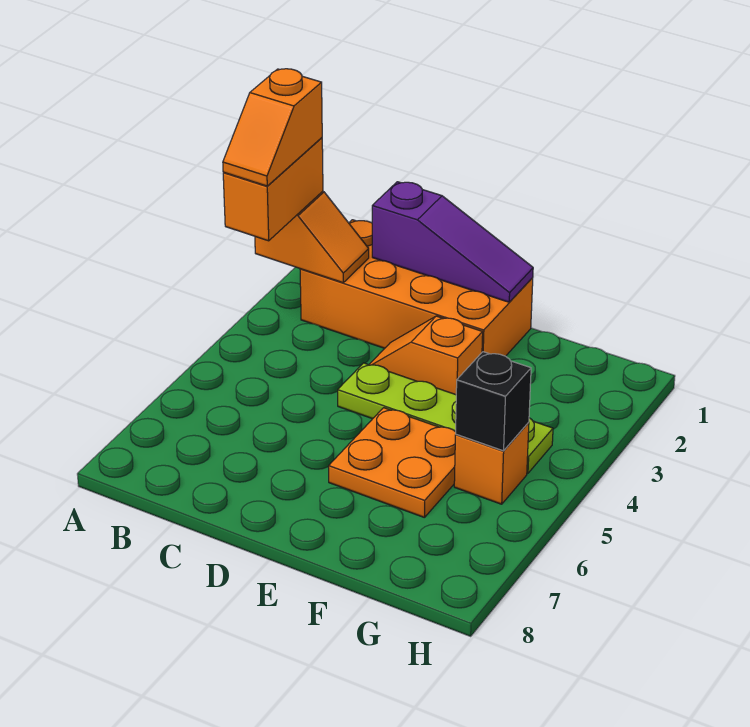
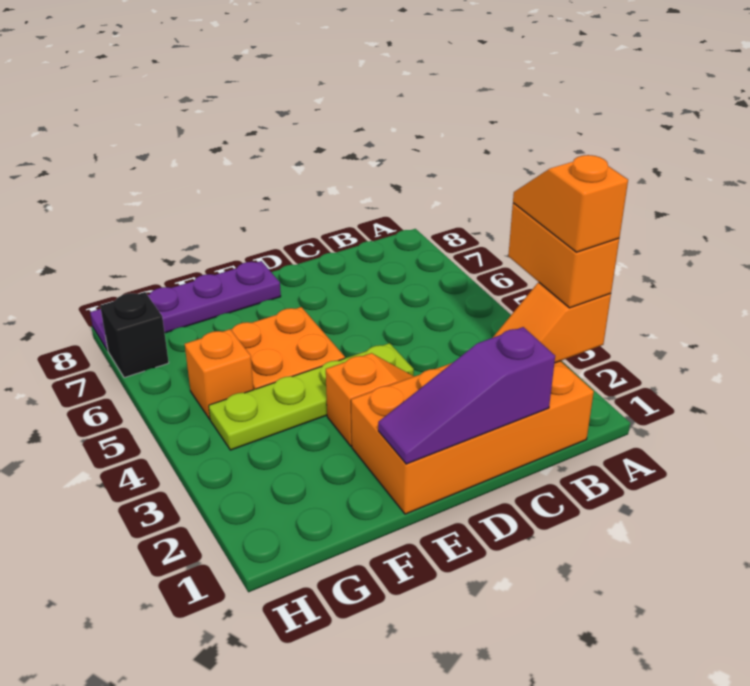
none -> purple 1x4 plate [90,261,281,351]
black 1x1 brick [456,352,531,451] -> black 1x1 brick moved to [100,292,169,378]

